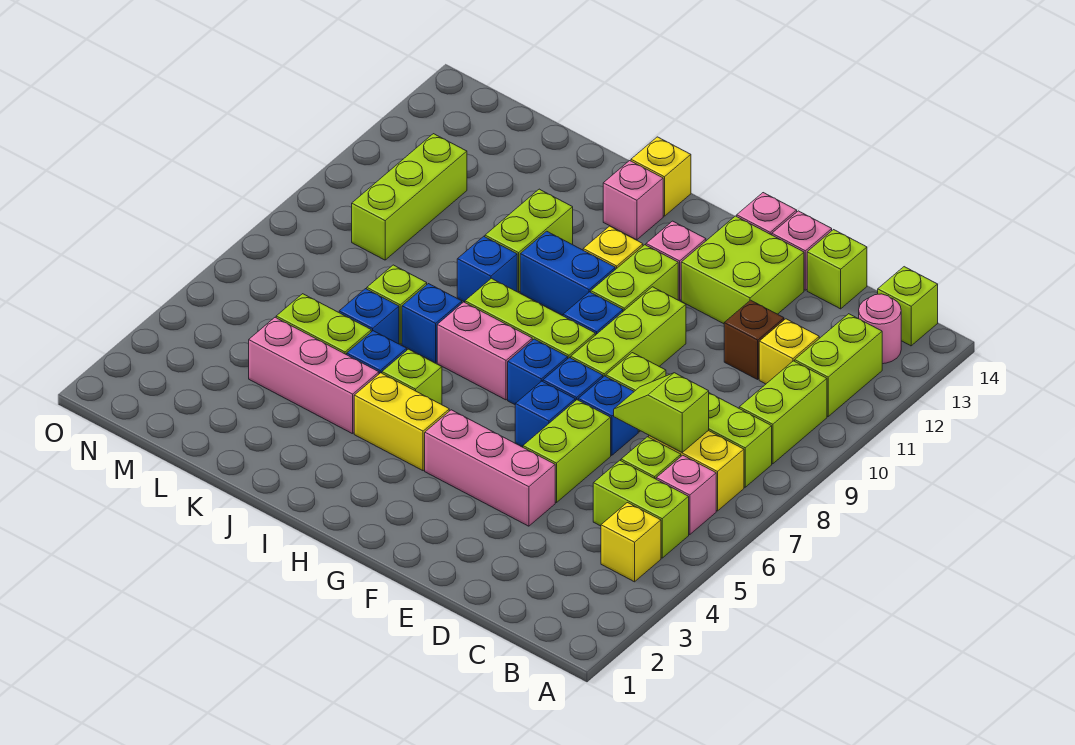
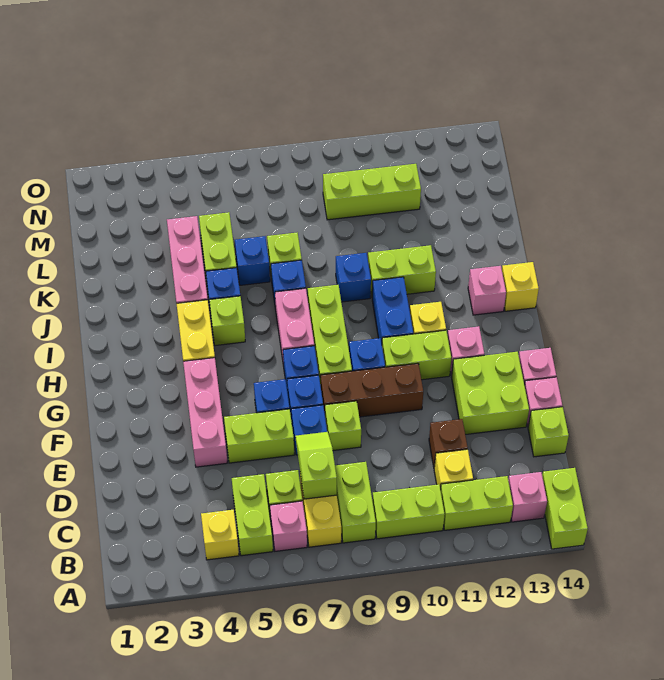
pink 1x1 round brick [859,294,901,364] -> pink 1x1 brick [508,472,547,522]
lime 1x1 brick [878,267,938,346] -> lime 1x2 brick [542,468,588,549]
lime 1x3 brick [571,287,686,377] -> brown 1x3 brick [320,363,423,417]

